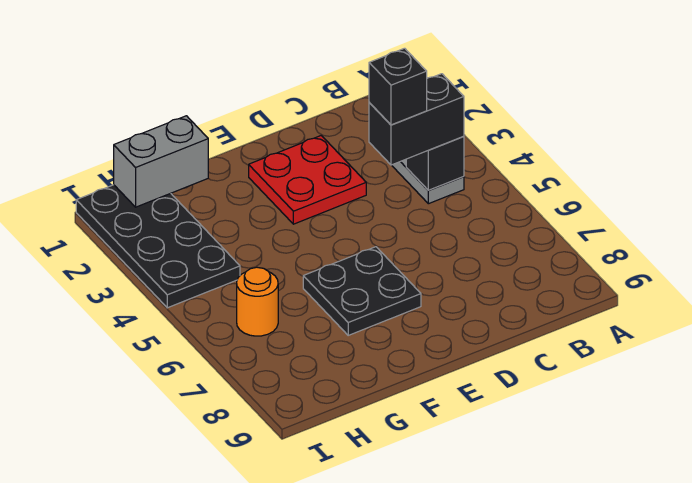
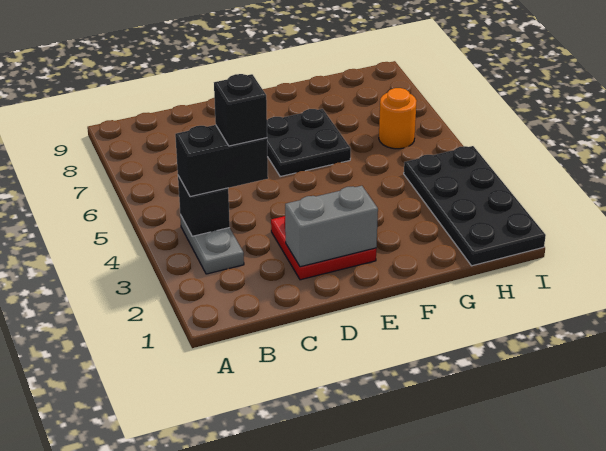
grey 1x2 brick [114,116,208,207] -> grey 1x2 brick moved to [285,186,378,267]

